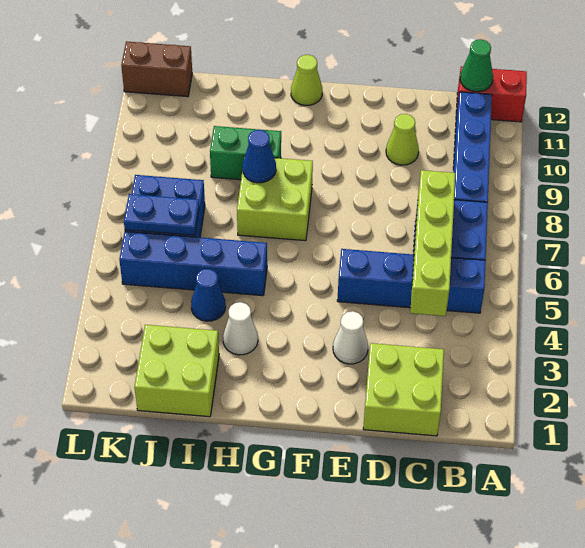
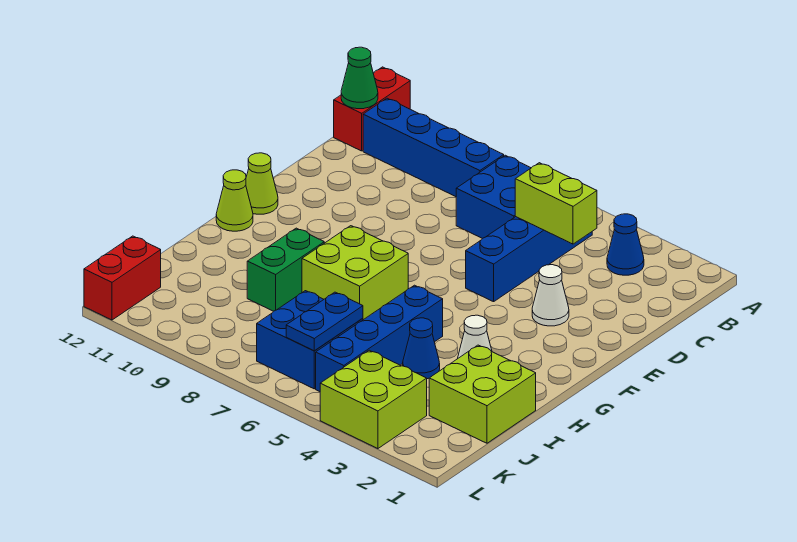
lime 2x2 brick [363,343,444,436] -> lime 2x2 brick moved to [320,350,427,449]
lime 1x4 brick [410,170,456,316] -> lime 1x2 brick [515,163,597,244]
lime 1x1 cone [386,114,419,165] -> lime 1x1 cone moved to [246,153,278,214]
blue 1x1 cone [243,130,276,183] -> blue 1x1 cone moved to [607,214,644,275]
brown 1x2 brick [121,41,192,97] -> red 1x2 brick [84,236,161,320]

